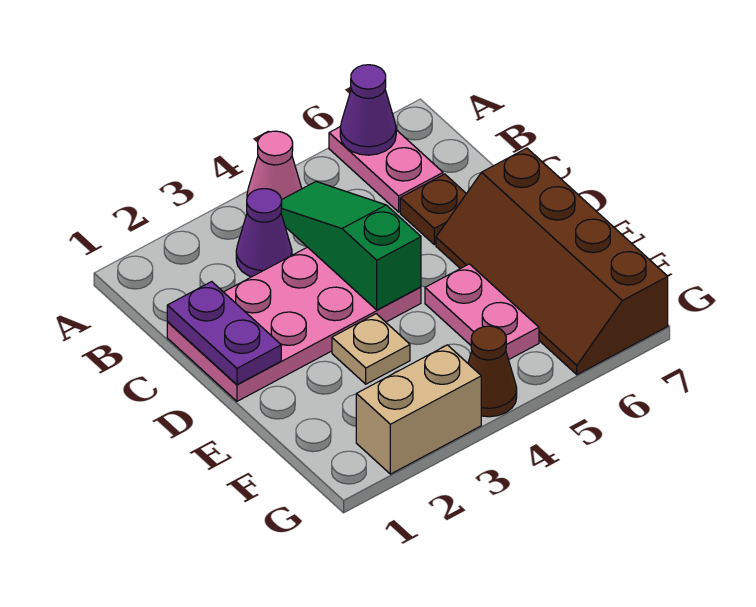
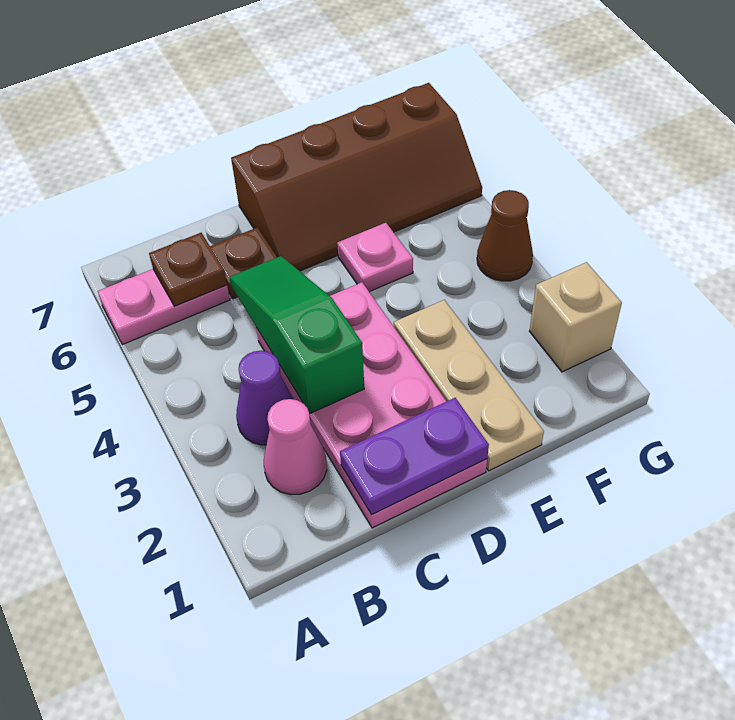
pink 1x1 cone [247,131,302,199] -> pink 1x1 cone moved to [264,399,327,495]
purple 1x1 cone [340,65,396,155] -> none
green 1x3 slope [281,182,421,310] -> green 1x3 slope turned to [229,256,364,413]
none -> brown 1x1 plate [149,233,227,306]
tan 1x1 plate [332,314,410,384] -> tan 1x3 plate [394,300,544,471]
pink 1x2 plate [425,264,539,360] -> pink 1x1 plate [337,223,413,292]
tan 1x2 brick [356,345,481,474] -> tan 1x1 brick [530,262,622,372]

